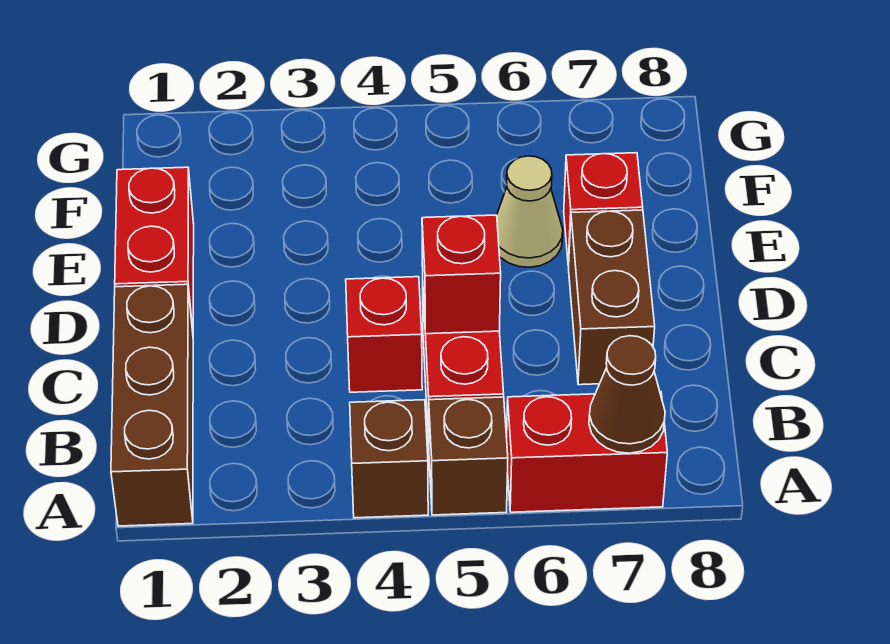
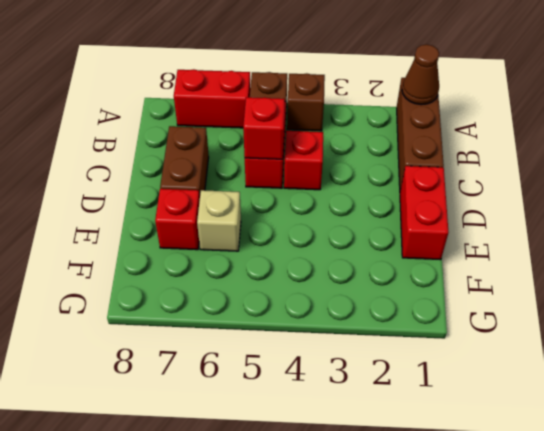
brown 1x1 cone [589,336,665,453] -> brown 1x1 cone moved to [402,44,439,105]
tan 1x1 cone [497,156,563,267] -> tan 1x1 brick [197,190,241,251]

